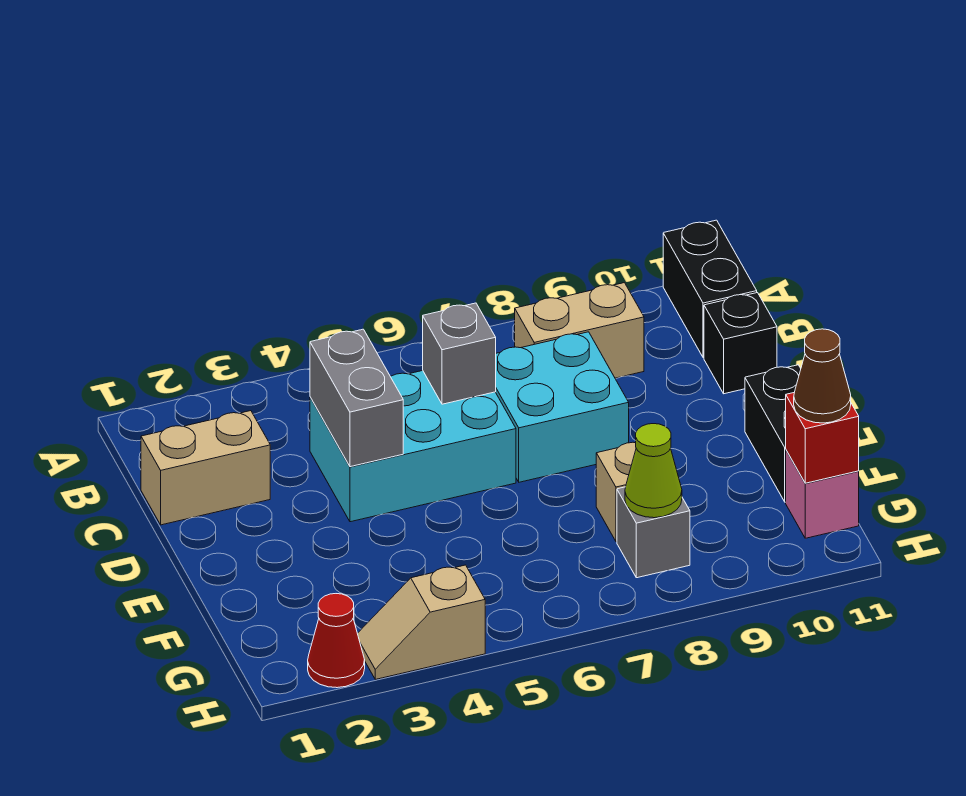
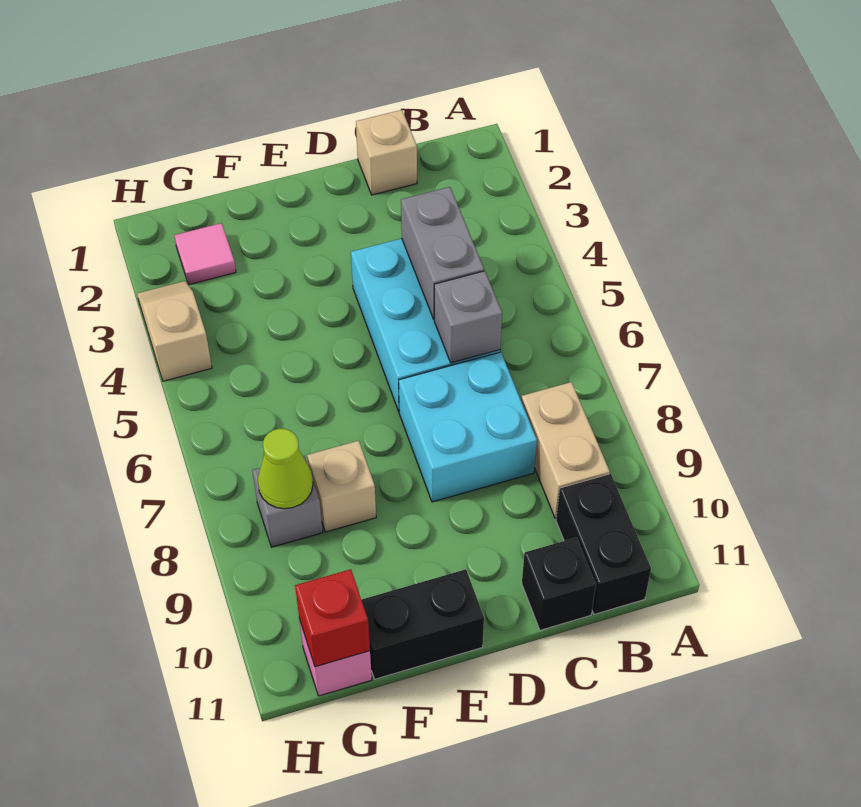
black 1x2 brick [663,220,757,358] -> black 1x2 brick turned to [556,474,651,614]
tan 1x2 brick [141,411,270,525] -> tan 1x1 brick [356,110,417,195]
grey 1x2 brick [310,329,403,467] -> grey 1x2 brick turned to [401,187,484,319]
none -> pink 1x1 tile [174,223,236,285]
brown 1x1 cone [794,329,851,423] -> none
red 1x1 cone [308,594,365,688] -> none

